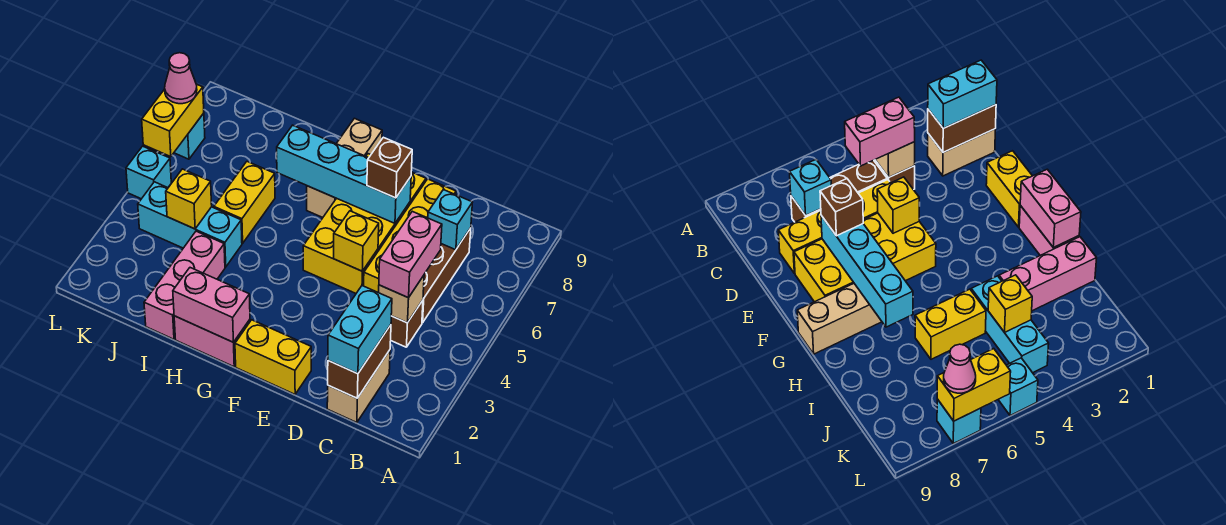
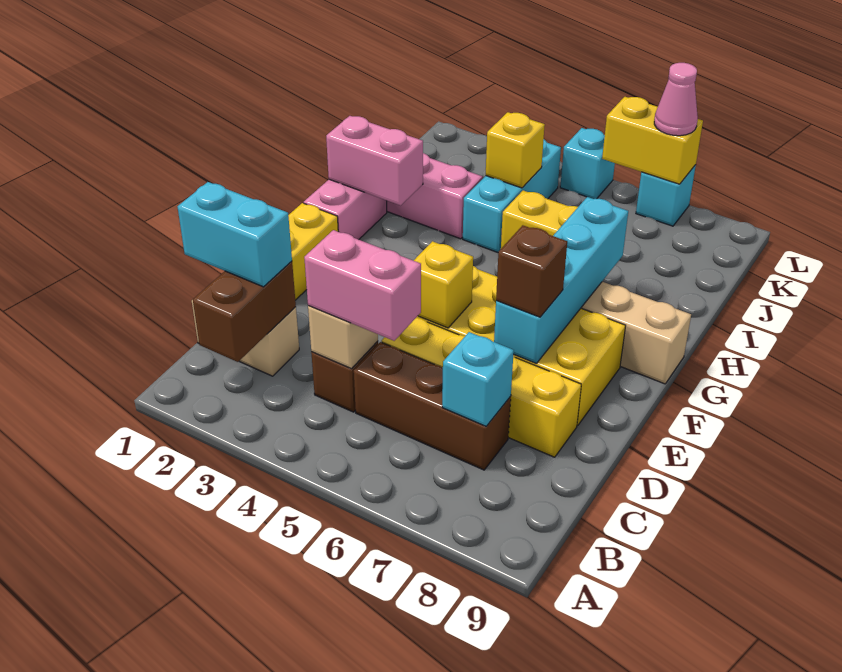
brown 1x2 brick [328,325,391,398] -> brown 1x2 brick turned to [193,261,296,362]
pink 1x2 brick [173,268,250,342] -> pink 1x2 brick turned to [326,116,423,205]

